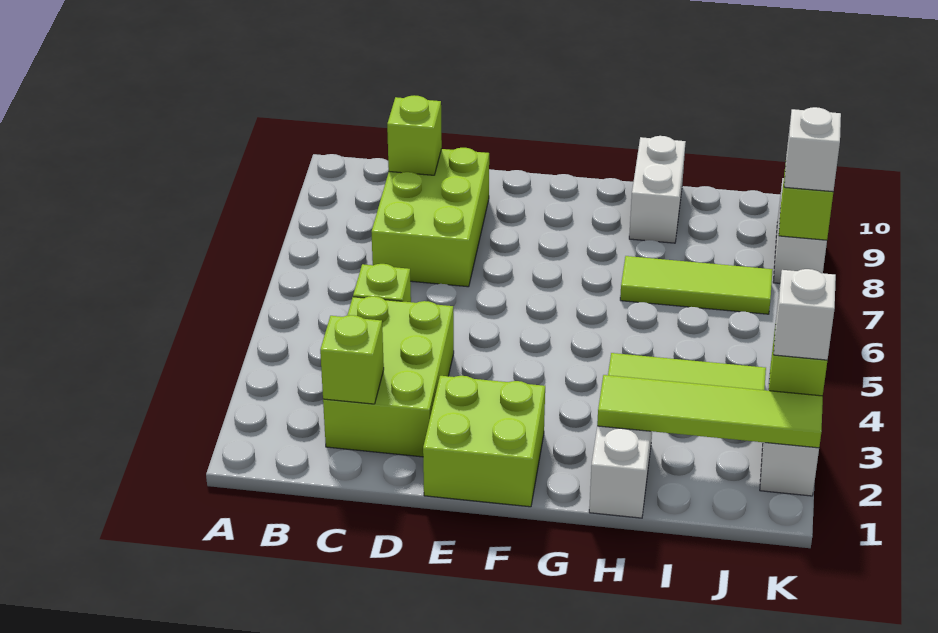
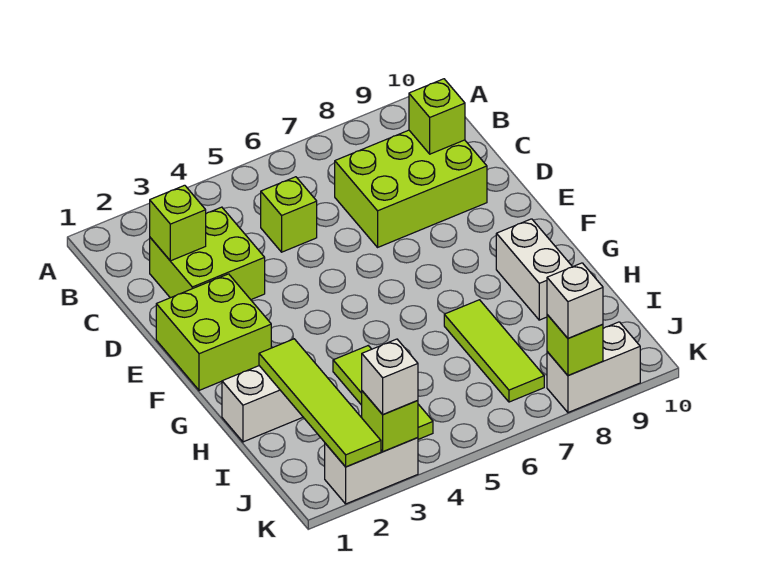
lime 2x3 brick [323,296,454,457] -> lime 2x2 brick [150,207,265,300]
white 1x2 brick [629,136,686,243] -> white 1x2 brick turned to [496,219,572,320]

